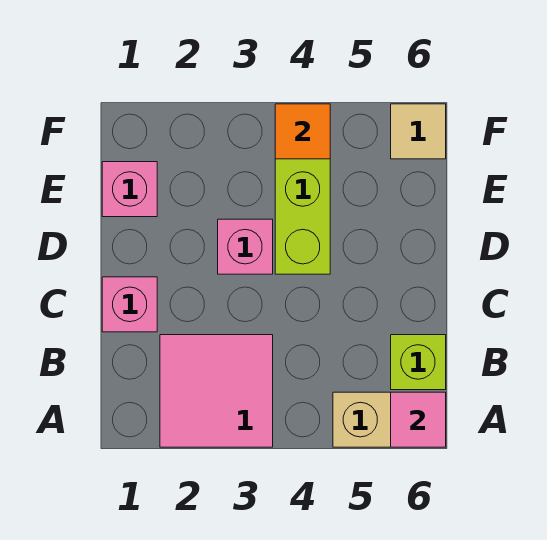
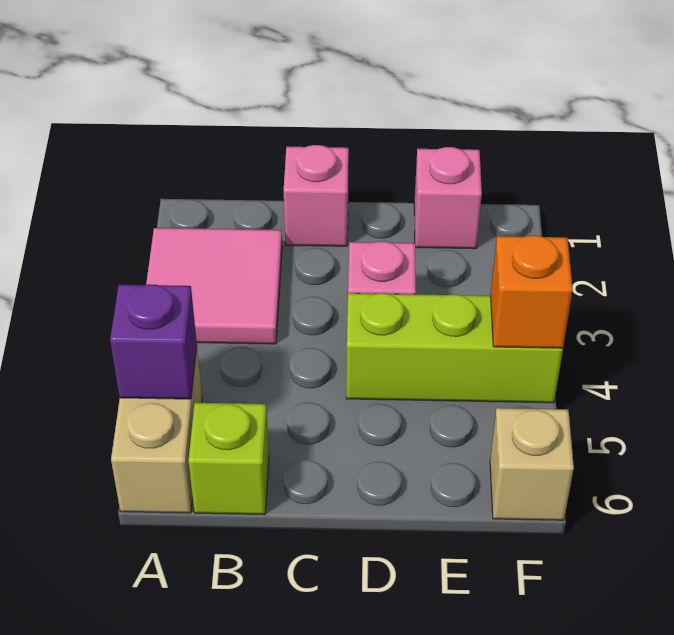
none -> purple 1x1 brick [110,284,197,399]
pink 1x1 tile [391,392,446,447] -> none
orange 1x1 tile [275,104,330,159] -> orange 1x1 brick [491,235,573,348]
tan 1x1 tile [391,104,446,159] -> tan 1x1 brick [490,408,574,520]

